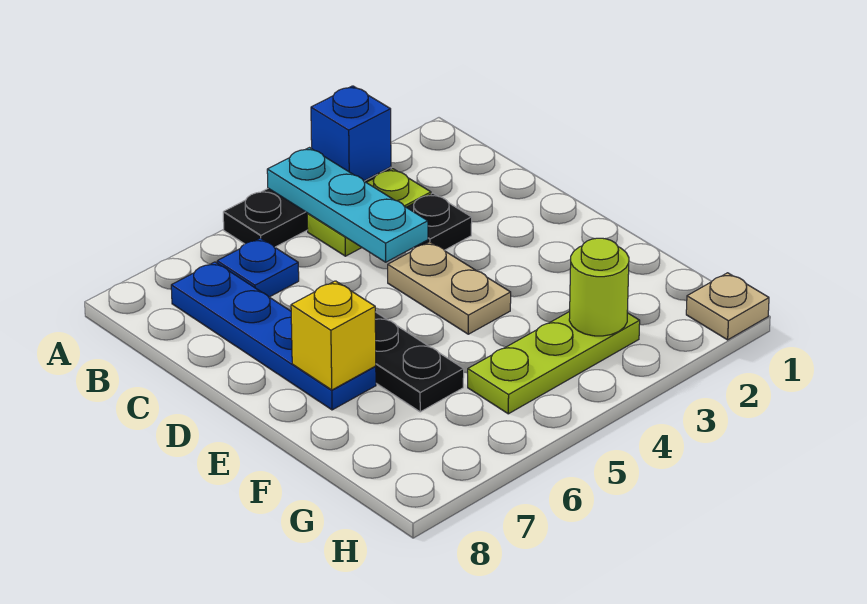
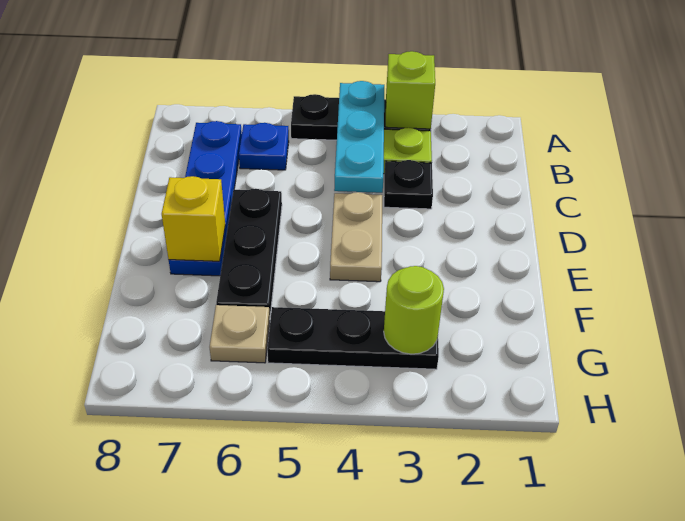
blue 1x1 brick [311,86,391,181] -> lime 1x1 brick [386,51,435,129]
lime 1x3 plate [468,312,640,414] -> black 1x3 plate [267,307,439,369]
tan 1x1 plate [686,273,769,340] -> tan 1x1 plate moved to [210,305,270,363]

